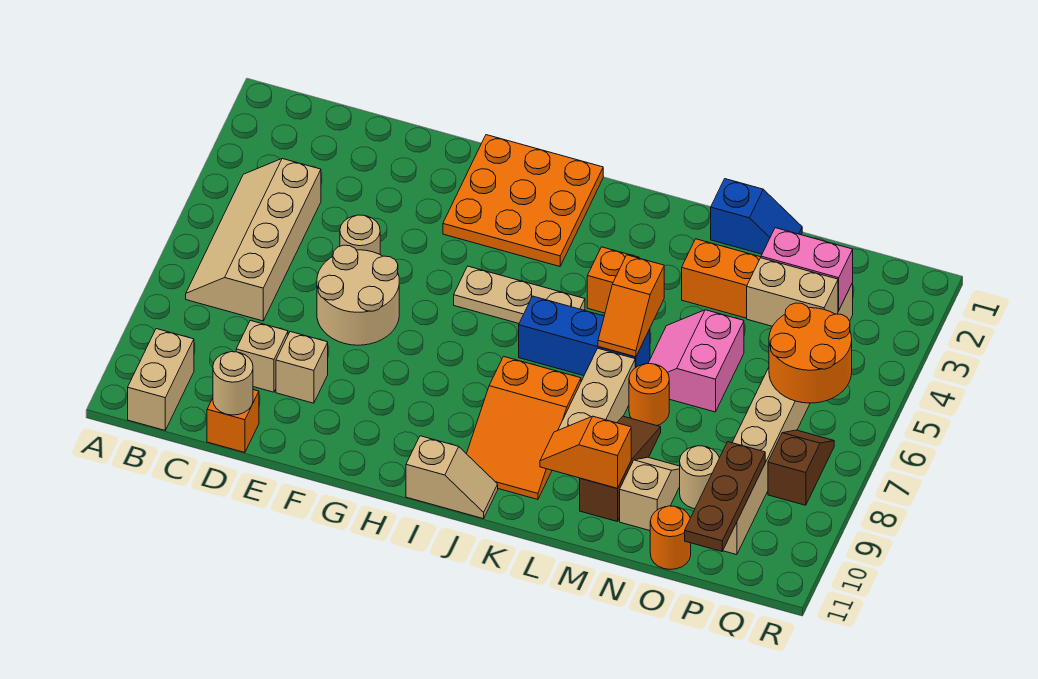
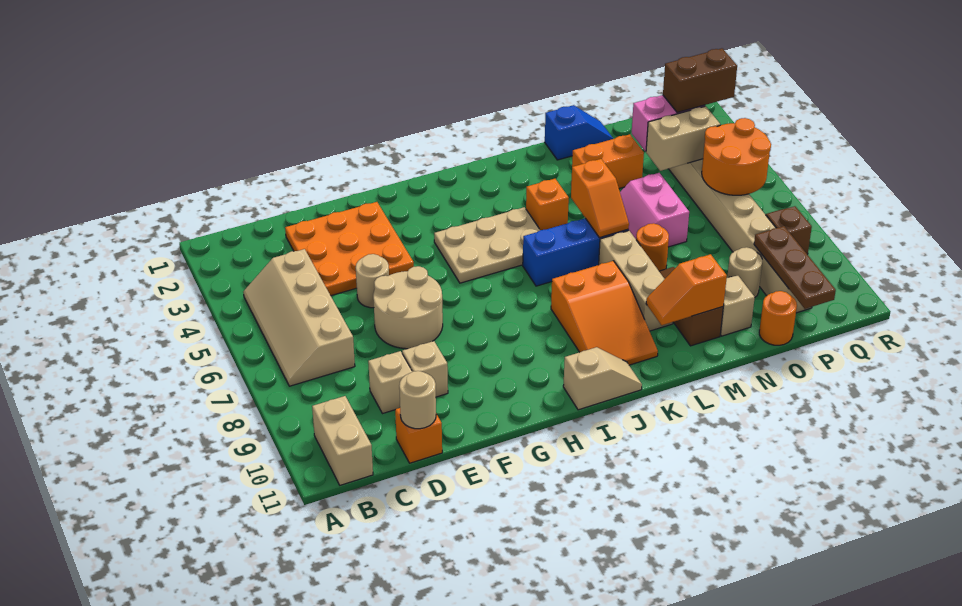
orange 3x3 plate [443,135,603,266] -> orange 3x3 plate moved to [285,202,414,296]
tan 1x3 plate [454,266,585,323] -> tan 2x3 plate [434,207,540,283]
none -> brown 1x2 brick [663,48,737,113]

